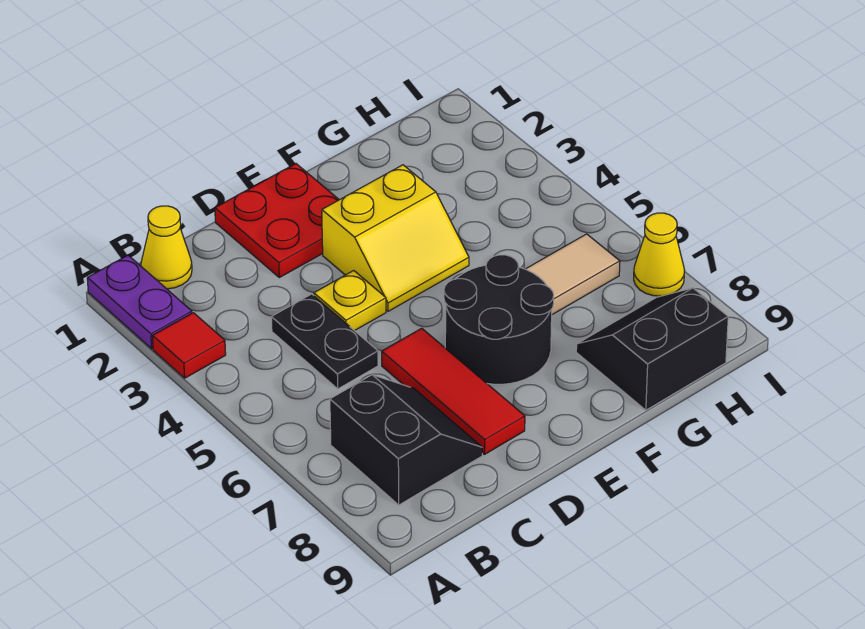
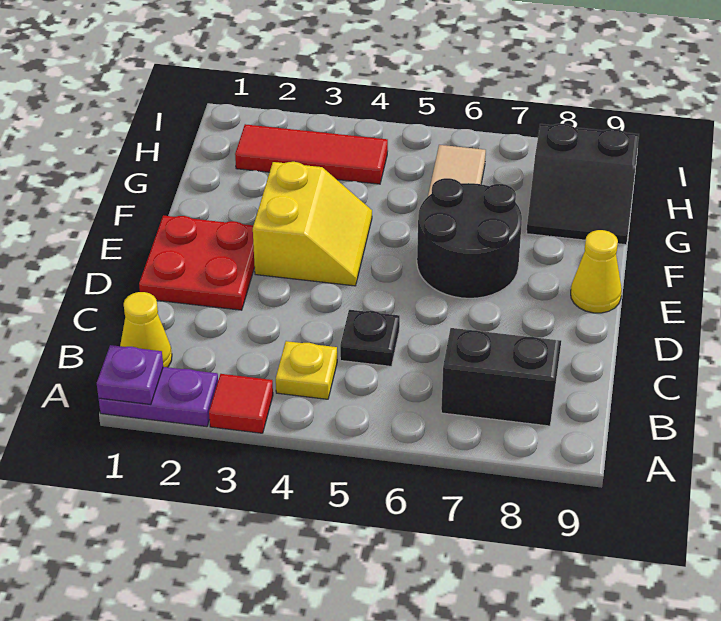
none -> purple 1x1 plate [97,345,163,404]
black 1x2 plate [271,294,378,389] -> black 1x1 plate [340,310,400,366]
yellow 1x1 plate [314,271,386,331] -> yellow 1x1 plate moved to [276,341,337,399]
red 1x3 tile [382,328,525,454] -> red 1x3 tile moved to [235,124,388,184]
black 2x2 slope [576,288,728,410] -> black 2x2 slope turned to [527,124,639,245]
yellow 1x1 cone [634,213,685,296] -> yellow 1x1 cone moved to [571,230,622,313]

